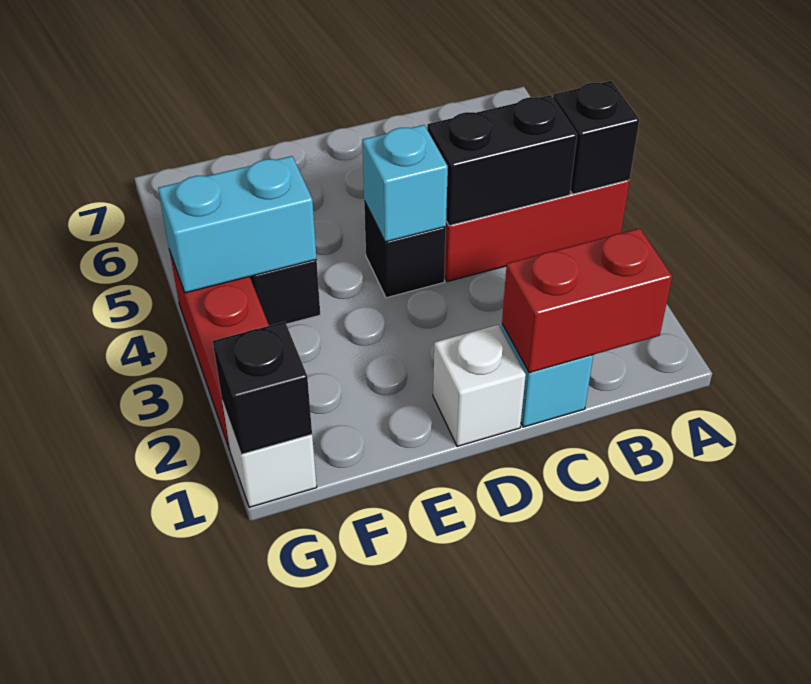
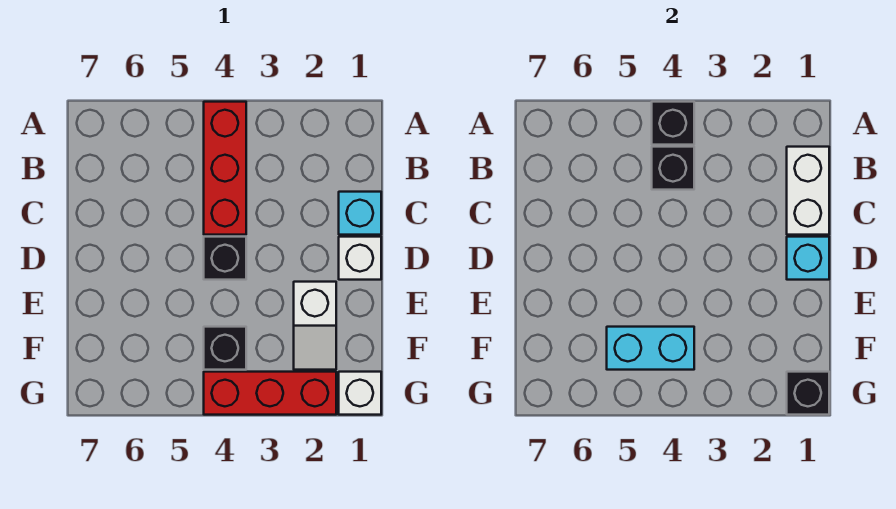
red 1x2 brick [502,228,672,373] -> white 1x2 brick [787,147,829,235]
black 1x2 brick [427,95,577,226] -> black 1x1 brick [652,147,694,190]
cyan 1x1 brick [362,125,448,242] -> cyan 1x1 brick moved to [787,237,829,280]
none -> white 1x2 slope [294,282,336,370]
cyan 1x2 brick [158,156,317,293] -> cyan 1x2 brick turned to [607,327,694,370]

